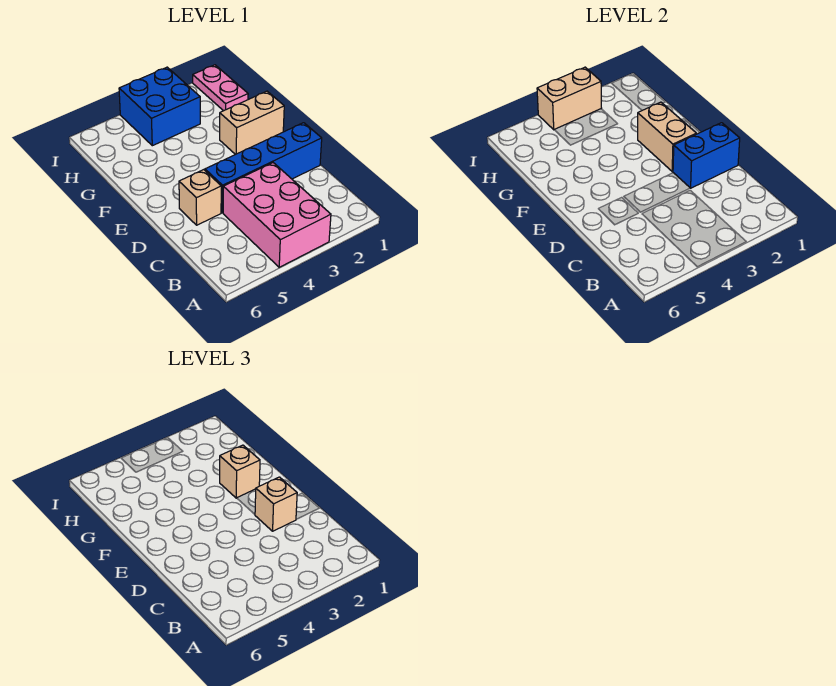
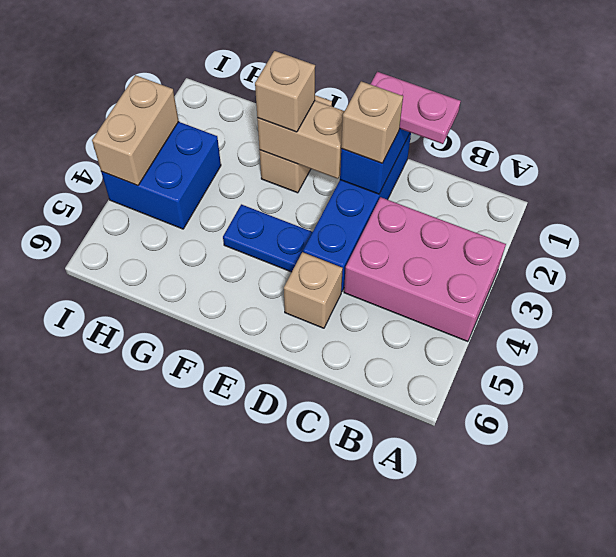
none -> blue 1x2 plate [223,204,312,272]
pink 1x2 plate [193,65,248,111] -> pink 1x2 plate moved to [370,72,461,144]

